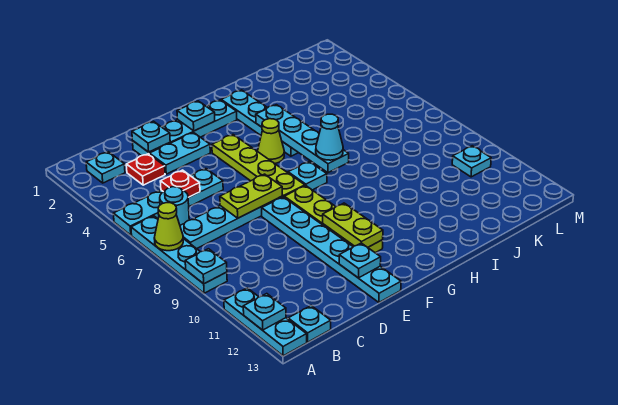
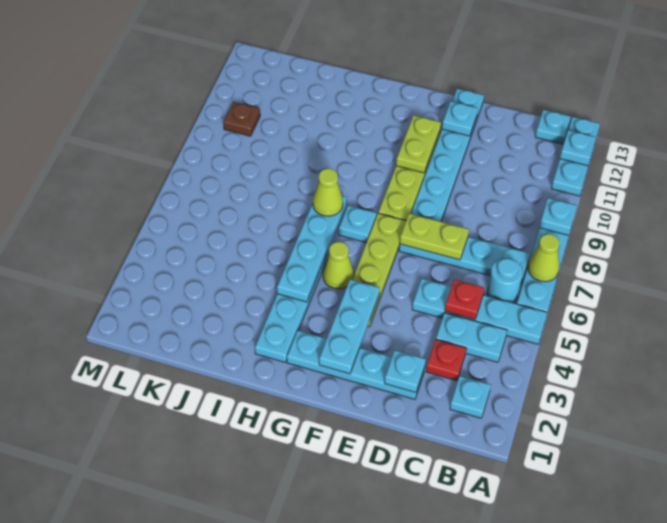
cyan 1x2 plate [149,133,210,174] -> cyan 1x2 plate moved to [436,313,507,362]
cyan 1x1 plate [177,101,215,131] -> cyan 1x3 plate [319,279,380,374]
cyan 1x1 cone [316,114,343,160] -> lime 1x1 cone [313,169,343,216]
cyan 1x1 plate [452,146,491,177] -> brown 1x1 plate [223,102,260,136]

